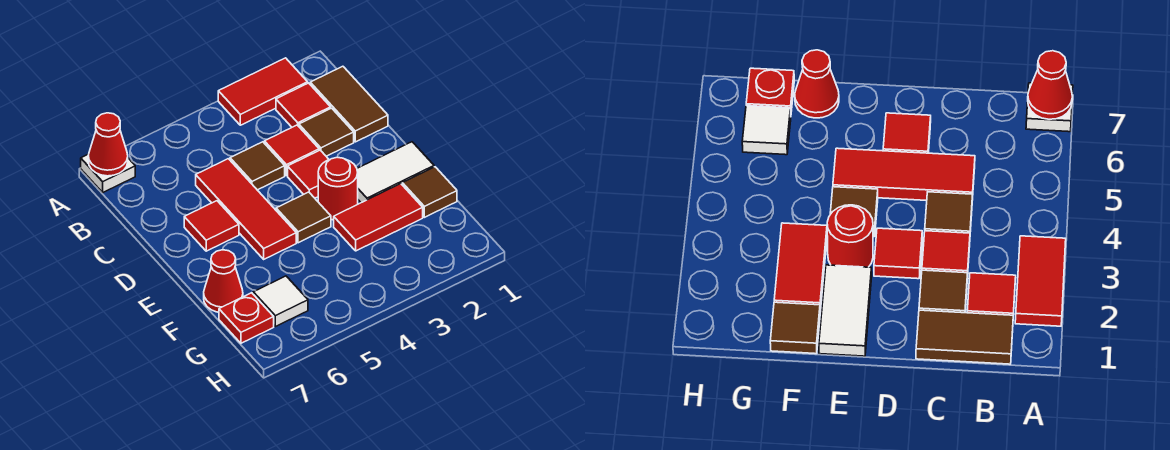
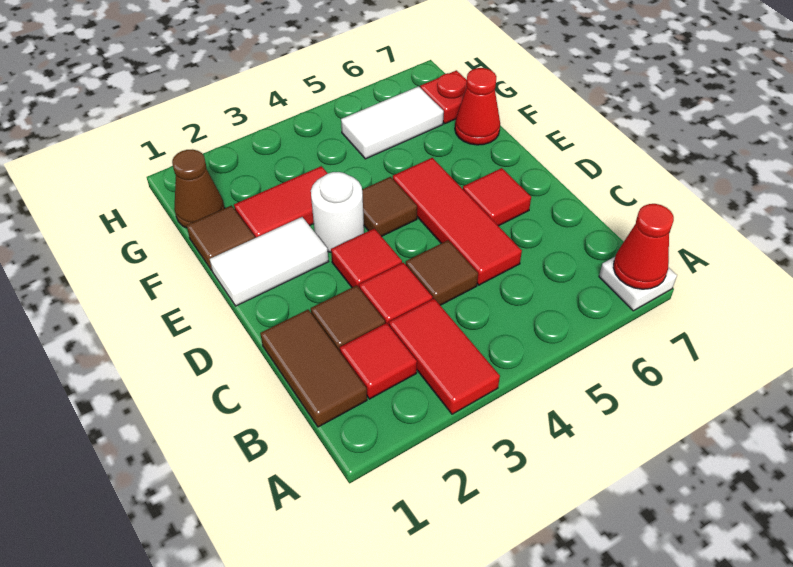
red 1x2 tile [218,58,308,125] -> red 1x2 tile turned to [389,299,500,414]
red 1x1 round brick [318,157,358,220] -> white 1x1 round brick [311,172,364,252]
none -> brown 1x1 cone [172,149,224,228]
white 1x1 tile [253,276,308,327] -> white 1x2 tile [341,86,444,159]

